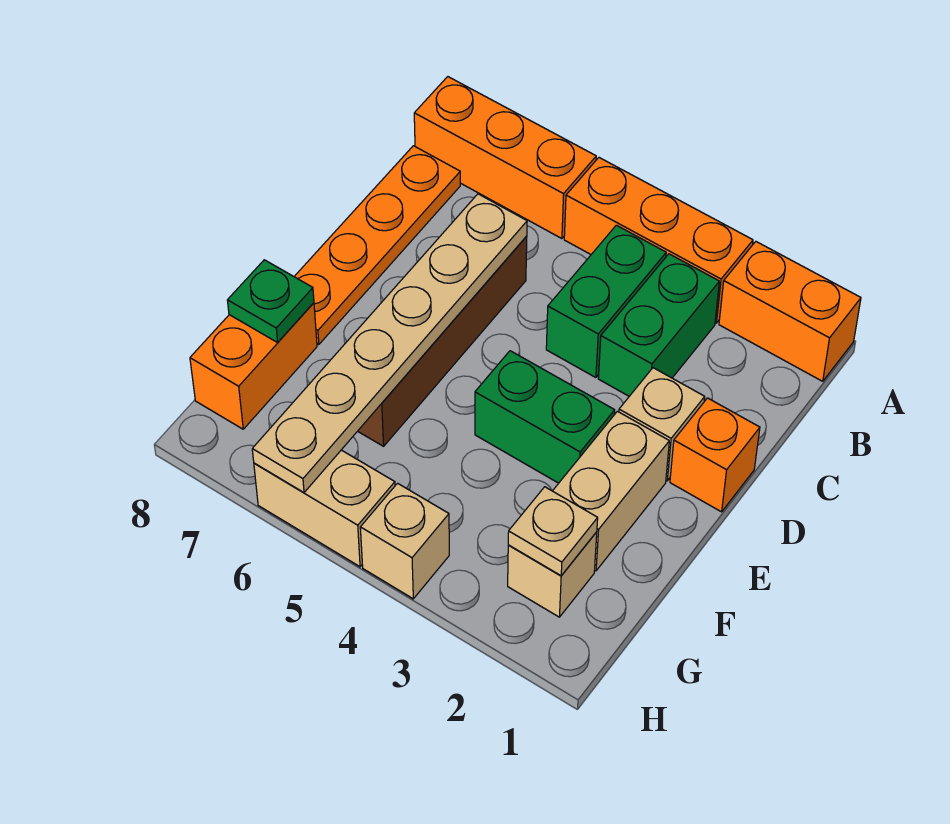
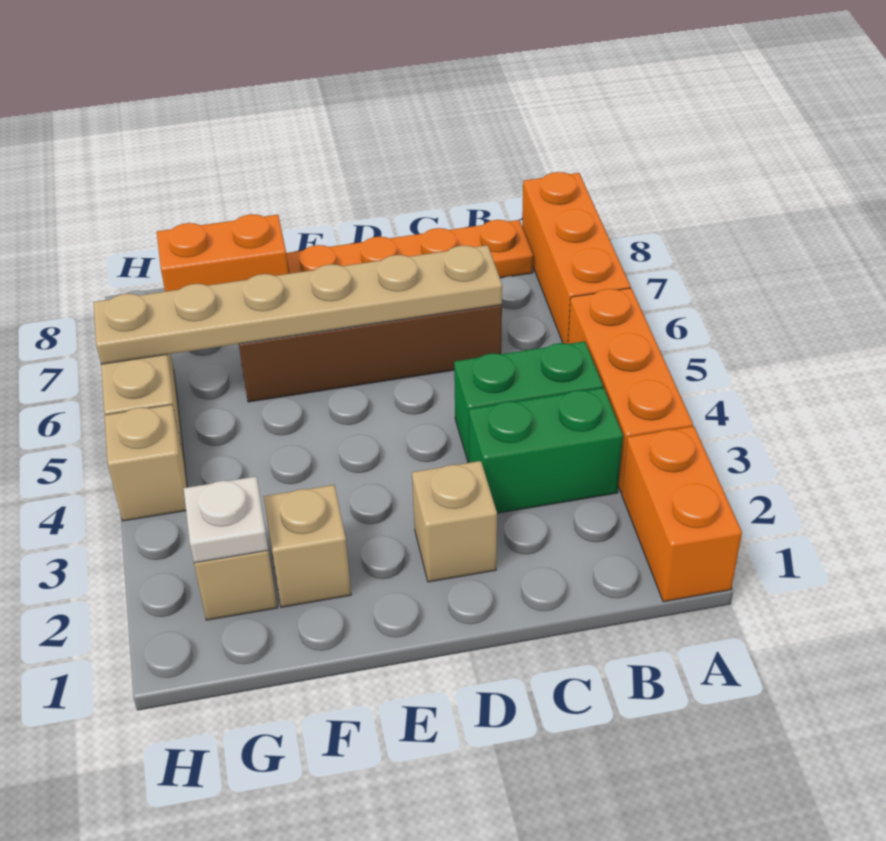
orange 1x1 brick [670,398,760,512] -> none
tan 1x2 brick [553,411,669,571] -> tan 1x1 brick [264,485,351,607]
green 1x2 brick [475,351,615,483] -> none
green 1x1 plate [227,260,314,342] -> none
tan 1x1 plate [508,487,598,576] -> white 1x1 plate [184,477,268,563]

